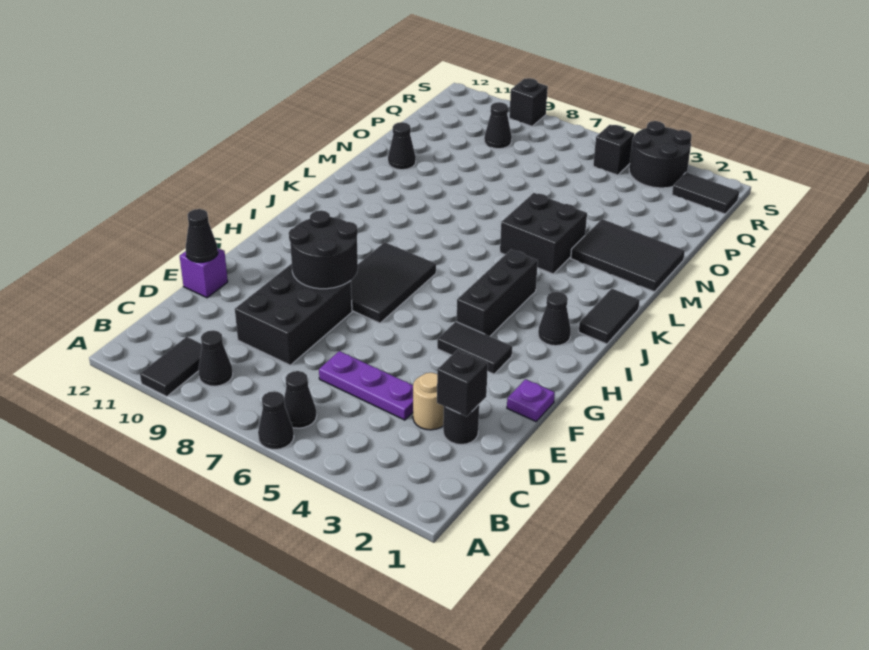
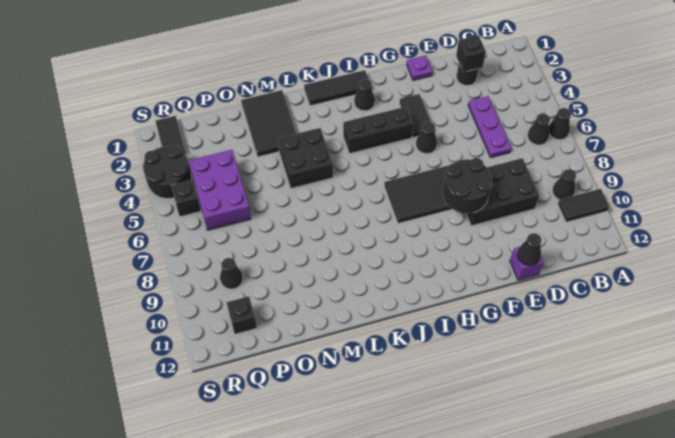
tan 1x1 round brick [413,373,444,430] -> none
black 1x2 tile [579,289,640,344] -> black 1x3 tile [304,70,369,106]
black 1x1 cone [388,122,416,170] -> black 1x1 cone moved to [416,122,437,154]
none -> purple 2x3 brick [189,150,251,230]
black 1x1 brick [509,78,548,126] -> black 1x1 brick moved to [226,296,257,334]

